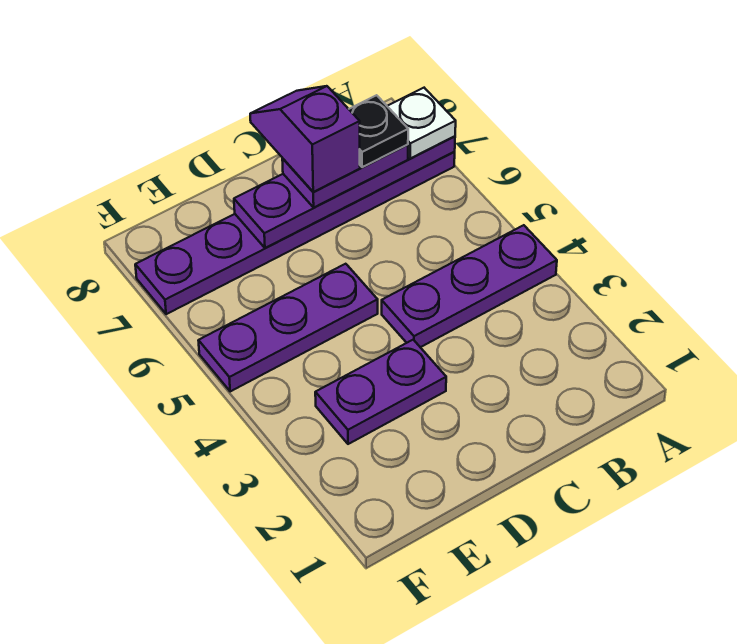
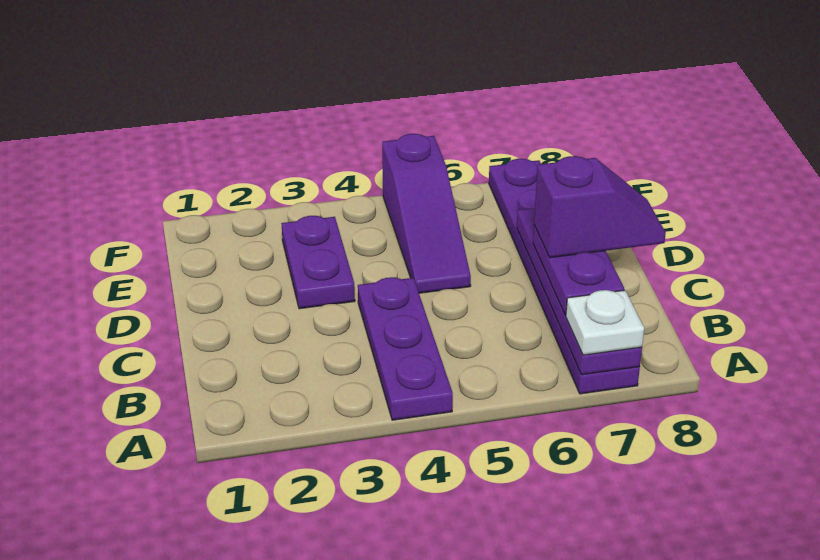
black 1x1 plate [349,95,408,167] -> none
purple 1x3 plate [198,264,378,391] -> purple 1x3 slope [382,134,471,293]

